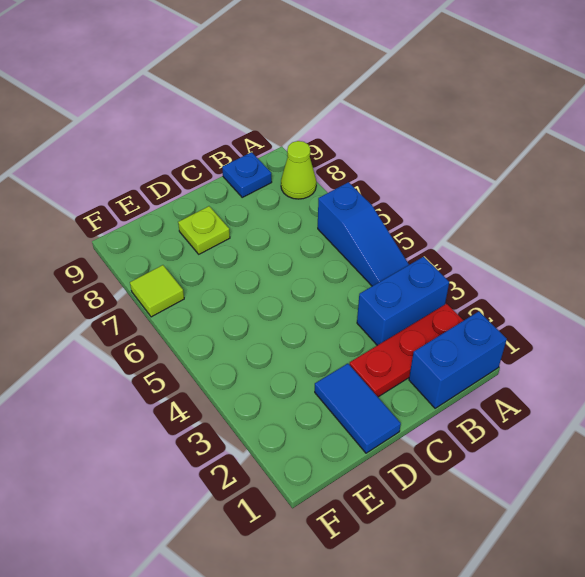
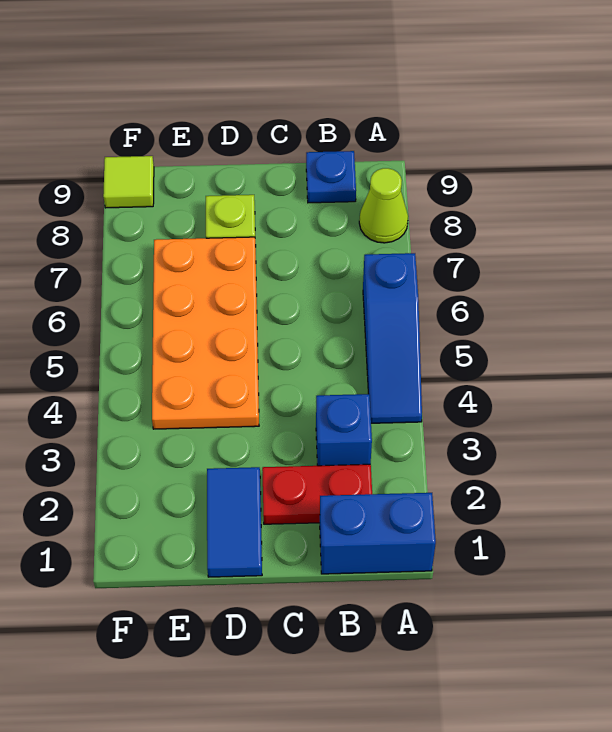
red 1x3 plate [349,304,464,397] -> red 1x2 plate [262,464,372,524]
blue 1x2 brick [357,257,449,345] -> blue 1x1 brick [316,394,372,466]
none -> orange 2x4 plate [152,237,259,429]
lime 1x1 tile [130,265,184,317] -> lime 1x1 tile moved to [103,156,154,208]

